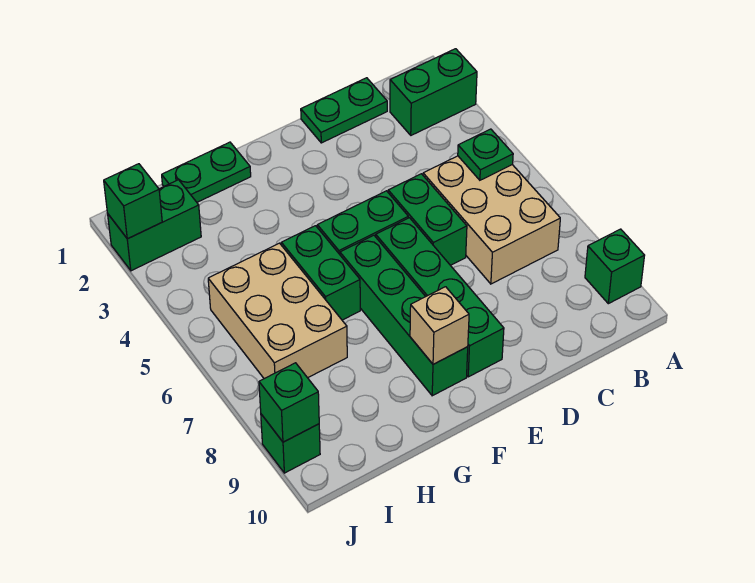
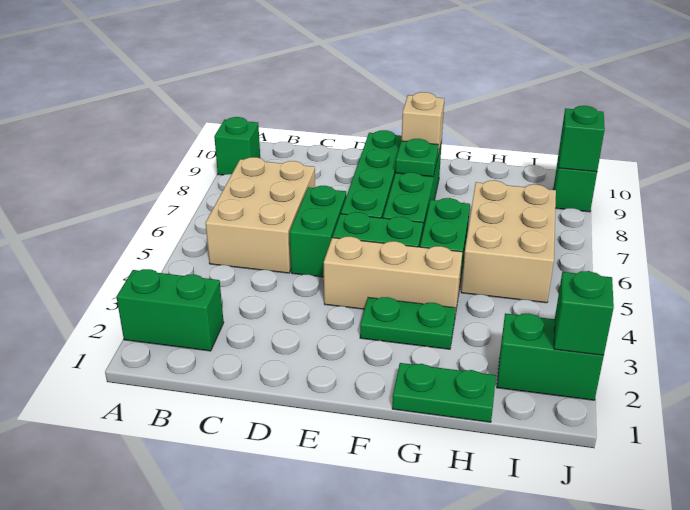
green 1x1 plate [458,129,513,180] -> green 1x1 plate moved to [395,139,438,177]
green 1x2 plate [301,78,387,143] -> green 1x2 plate moved to [360,297,456,349]
none -> tan 1x3 brick [324,237,462,315]

